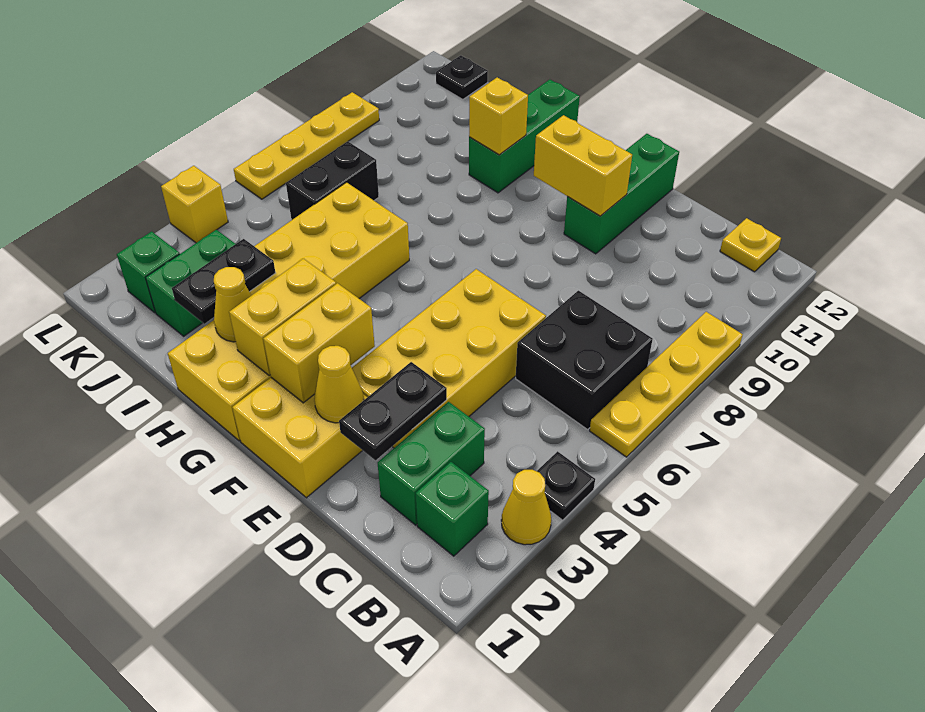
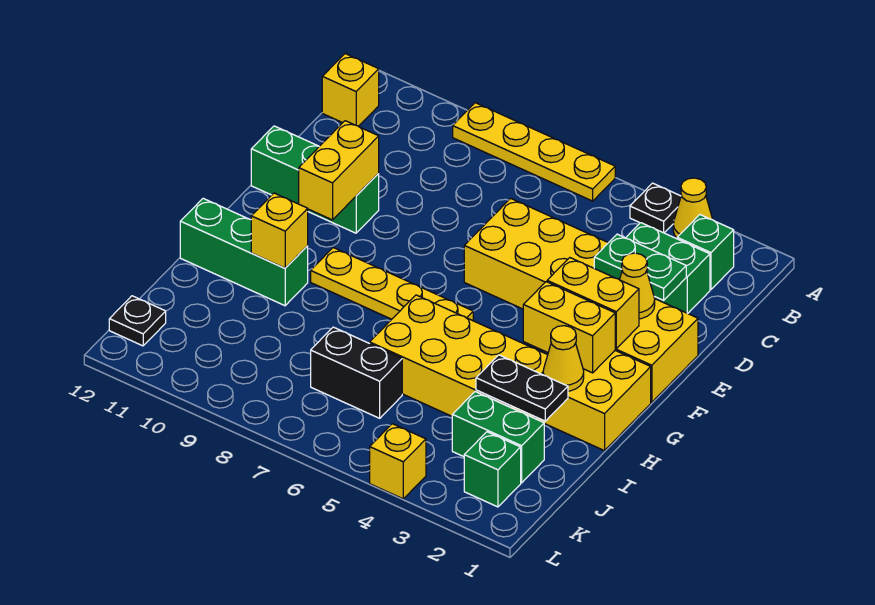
black 2x2 brick [516,291,653,429] -> none
yellow 1x1 plate [720,218,781,272] -> yellow 1x1 brick [322,54,379,126]
black 1x2 plate [339,362,447,460] -> green 1x2 plate [594,234,686,300]
yellow 1x4 plate [234,92,379,199] -> yellow 1x4 plate moved to [311,248,473,321]

